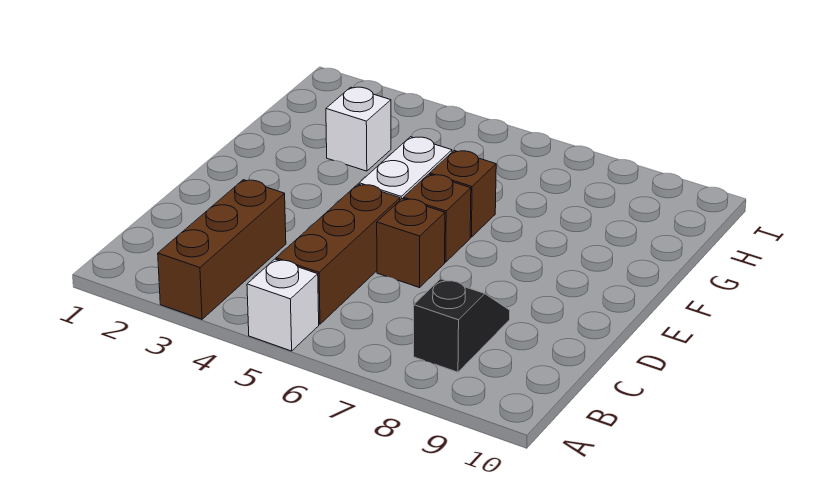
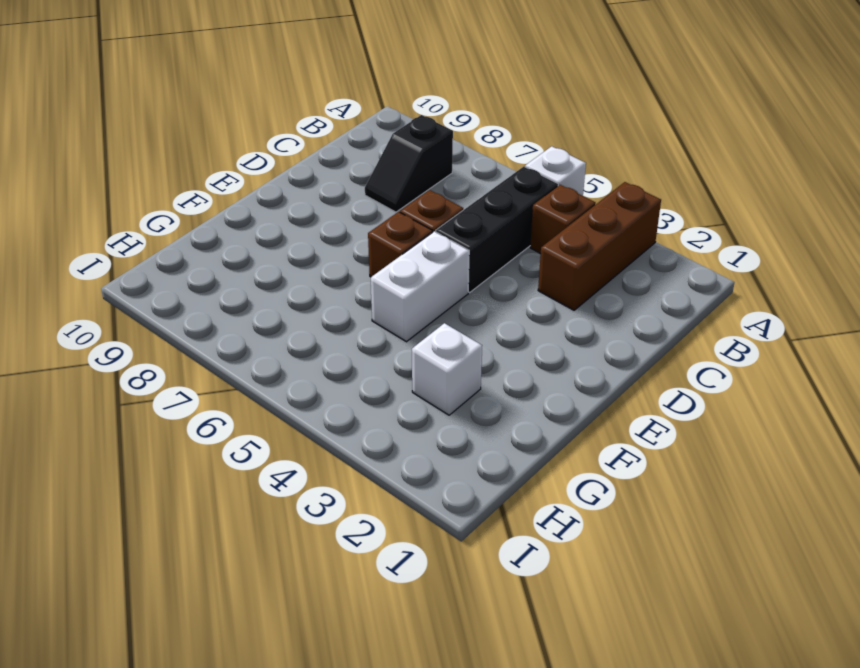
brown 1x3 brick [276,184,400,324] -> black 1x3 brick [436,167,558,292]
brown 1x1 brick [430,151,496,237] -> brown 1x1 brick moved to [530,185,596,254]

